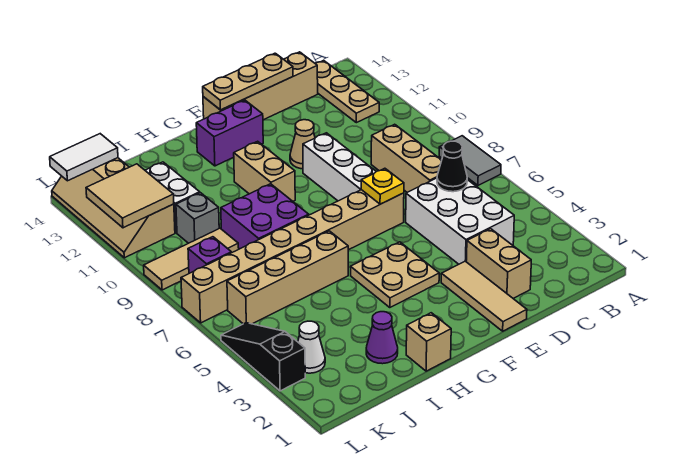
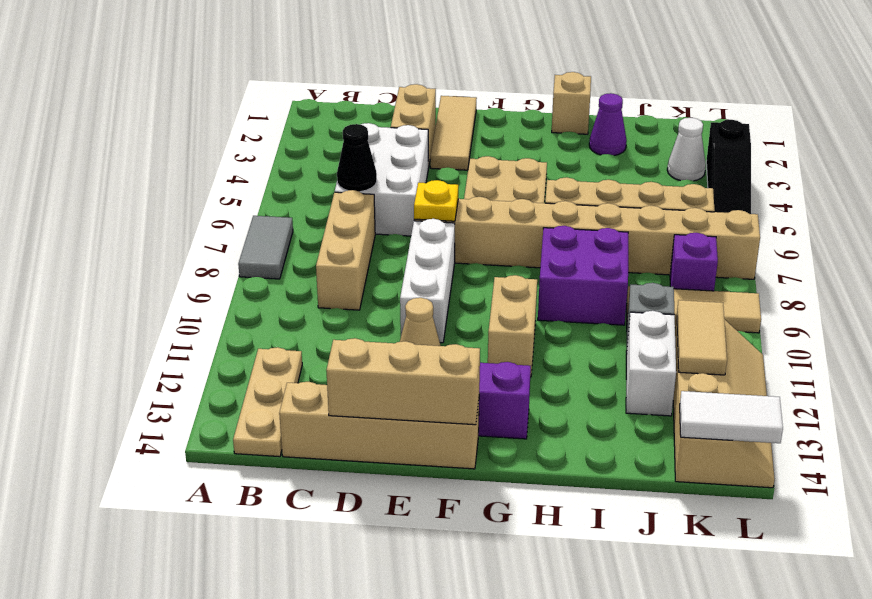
tan 1x3 plate [203,53,293,110] -> tan 1x3 brick [326,338,480,425]
tan 2x2 tile [86,164,174,228] -> tan 1x2 tile [677,300,727,375]

